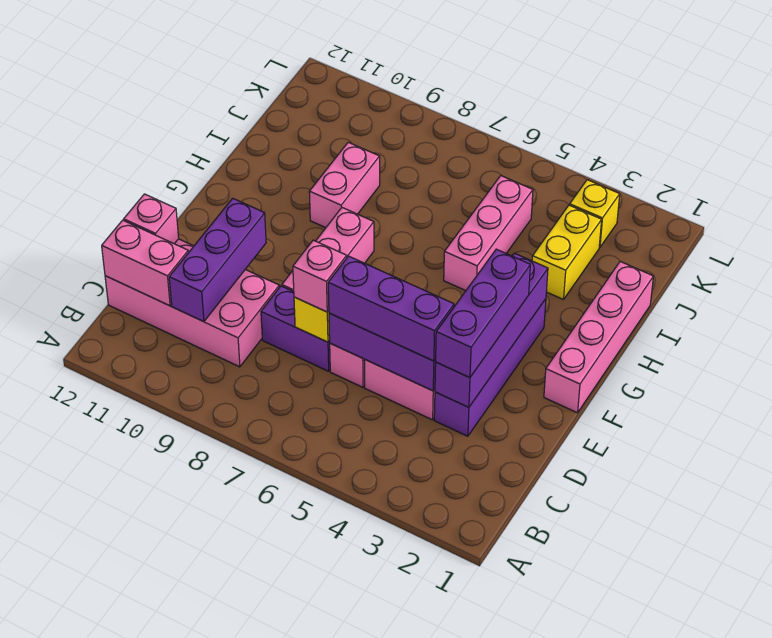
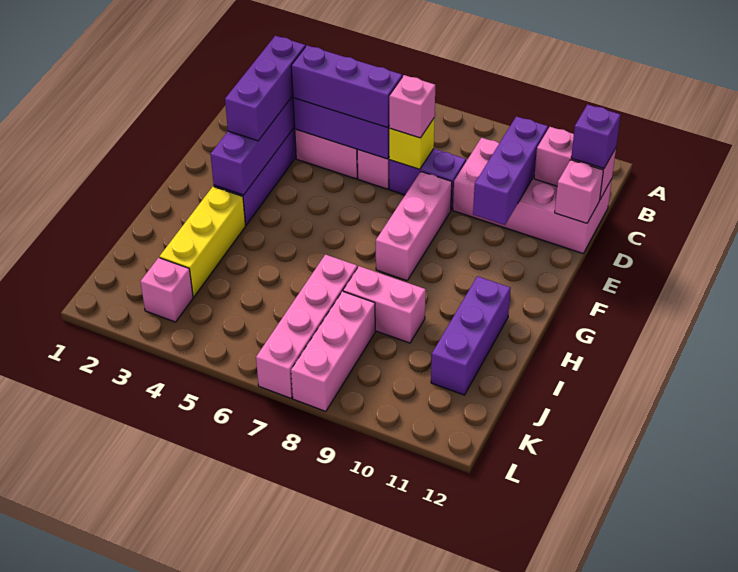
none -> purple 1x1 brick [571,104,621,168]
pink 1x4 brick [544,262,653,413] -> pink 1x4 brick moved to [256,255,357,398]
pink 1x3 brick [444,176,533,291] -> pink 1x3 brick moved to [291,291,375,411]
pink 1x2 brick [309,142,380,228] -> pink 1x2 brick turned to [343,266,426,343]
none -> purple 1x3 brick [431,276,510,395]
yellow 1x2 brick [532,205,602,300] -> yellow 1x3 brick [159,186,246,297]
yellow 1x1 brick [570,180,620,247] -> pink 1x1 brick [140,258,193,322]

